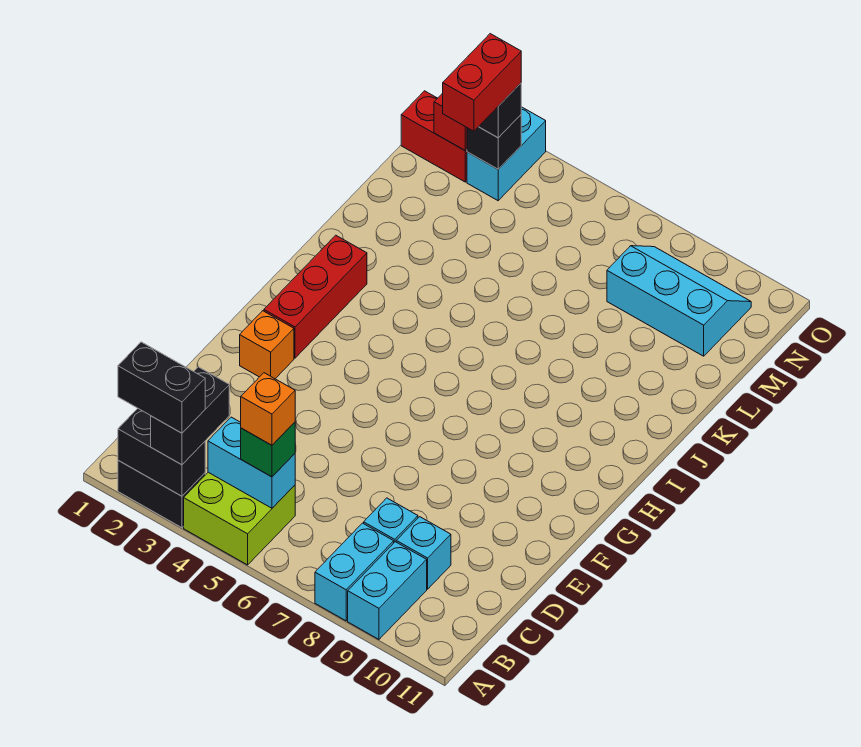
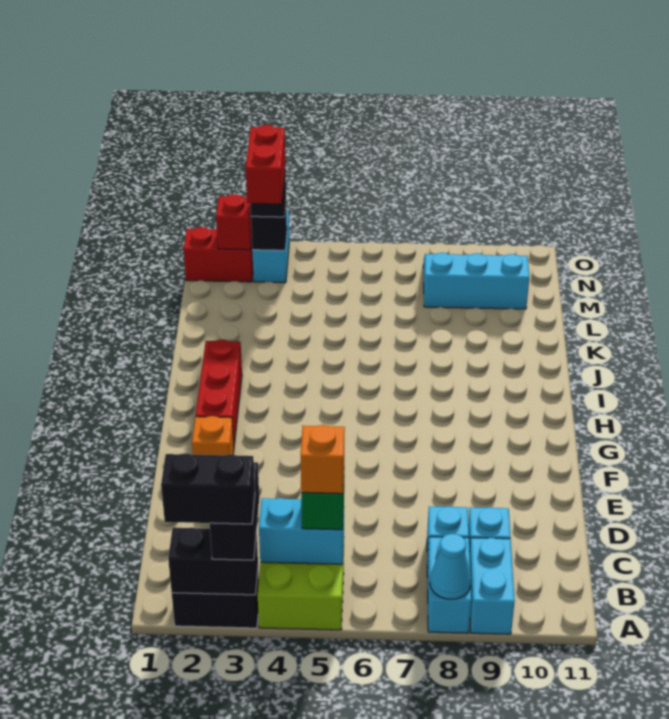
none -> cyan 1x1 cone [430,534,471,599]

